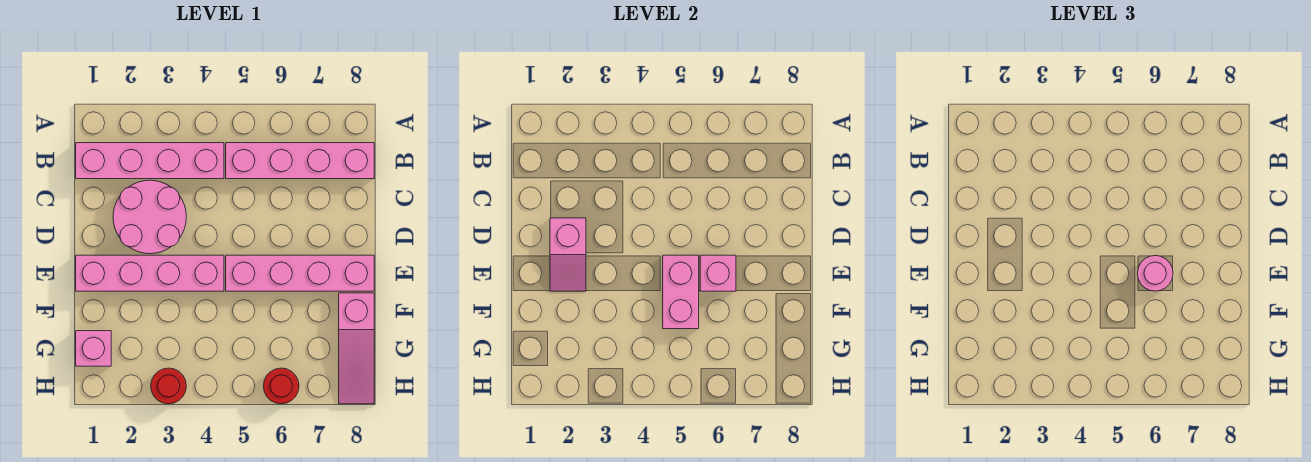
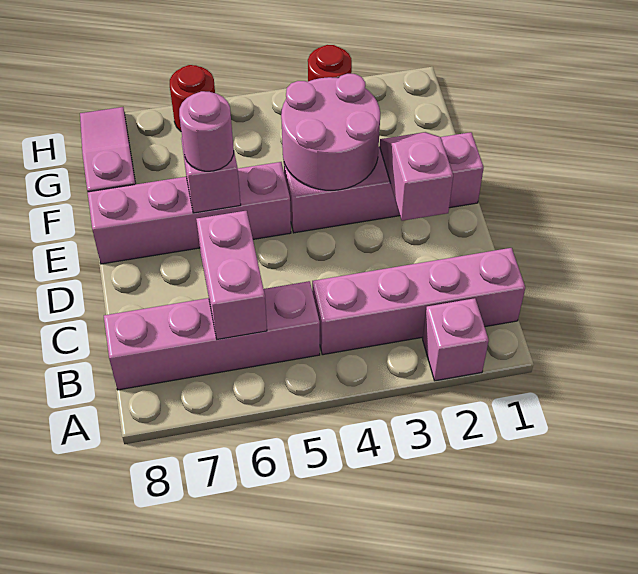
pink 2x2 round brick [113,180,186,254] -> pink 2x2 round brick moved to [281,74,380,190]
pink 1x2 brick [663,255,699,329] -> pink 1x2 brick moved to [196,211,267,339]
pink 1x1 brick [76,331,111,366] -> pink 1x1 brick moved to [423,298,489,381]

